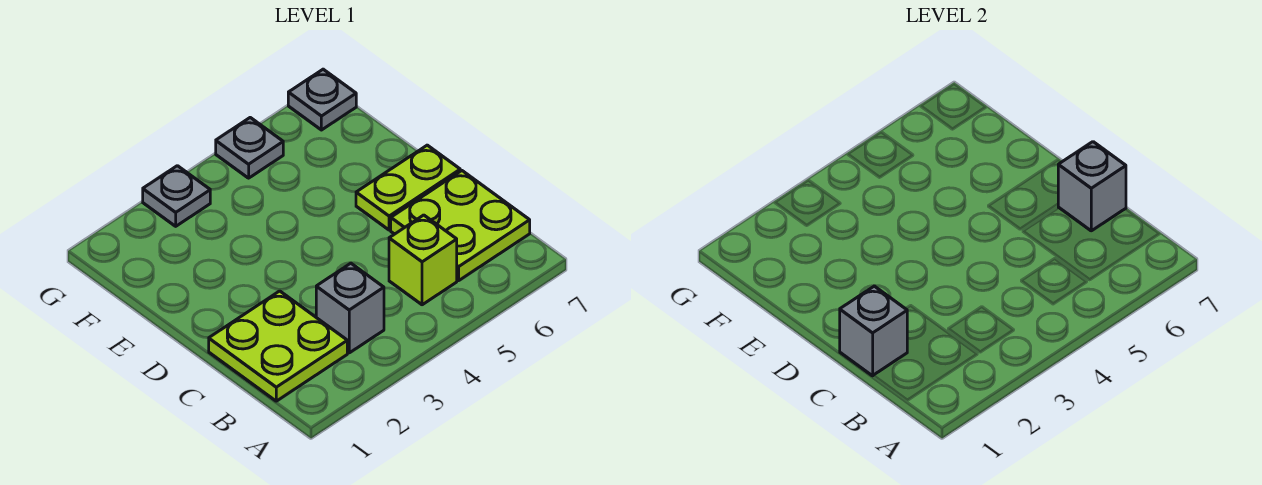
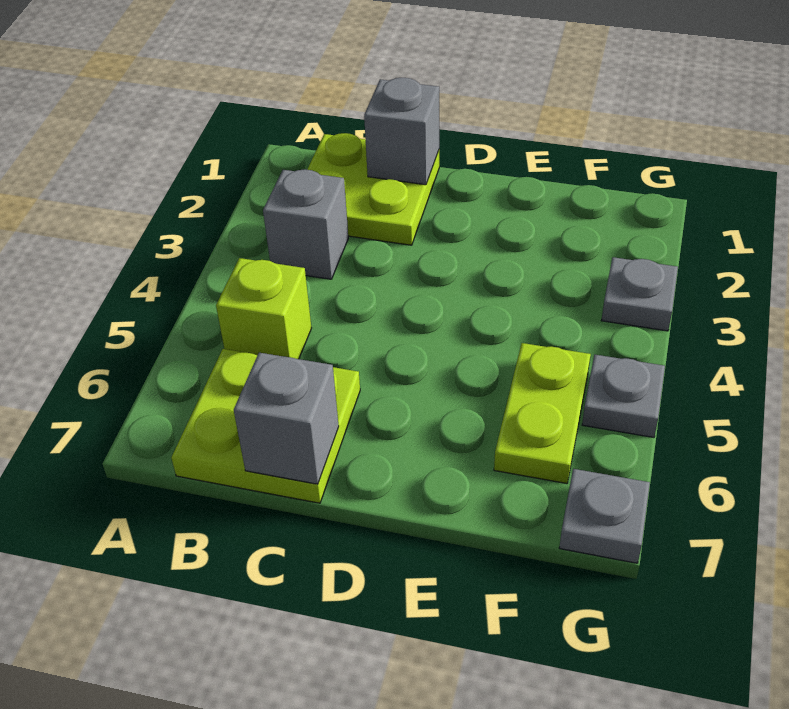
lime 1x2 plate [356,145,460,230] -> lime 1x2 plate moved to [494,343,591,484]

